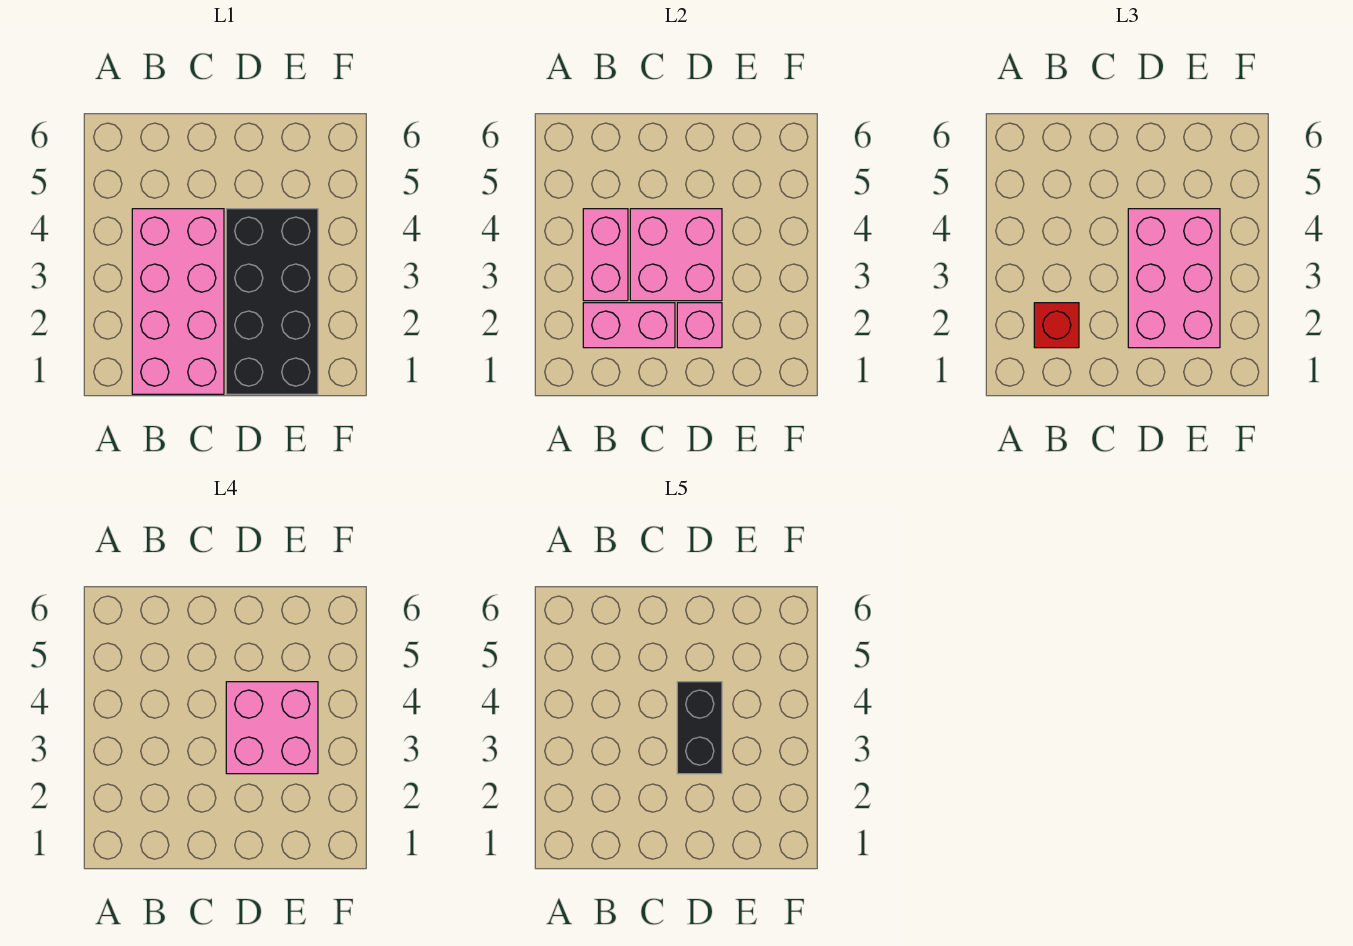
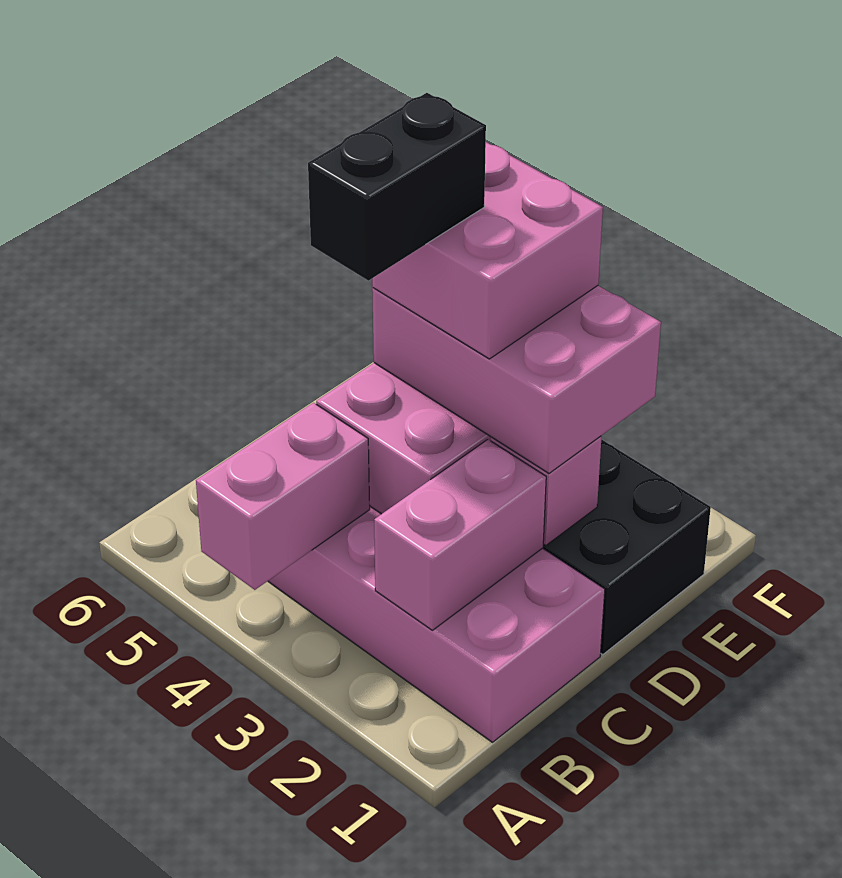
red 1x1 brick [1034,303,1079,348] -> none
pink 1x2 brick [583,209,628,301] -> pink 1x2 brick turned to [196,403,370,590]
black 1x2 brick [677,682,722,774] -> black 1x2 brick turned to [308,93,486,281]

